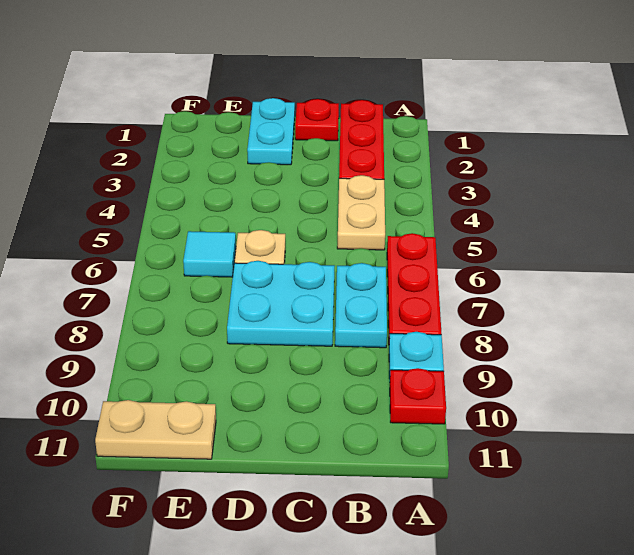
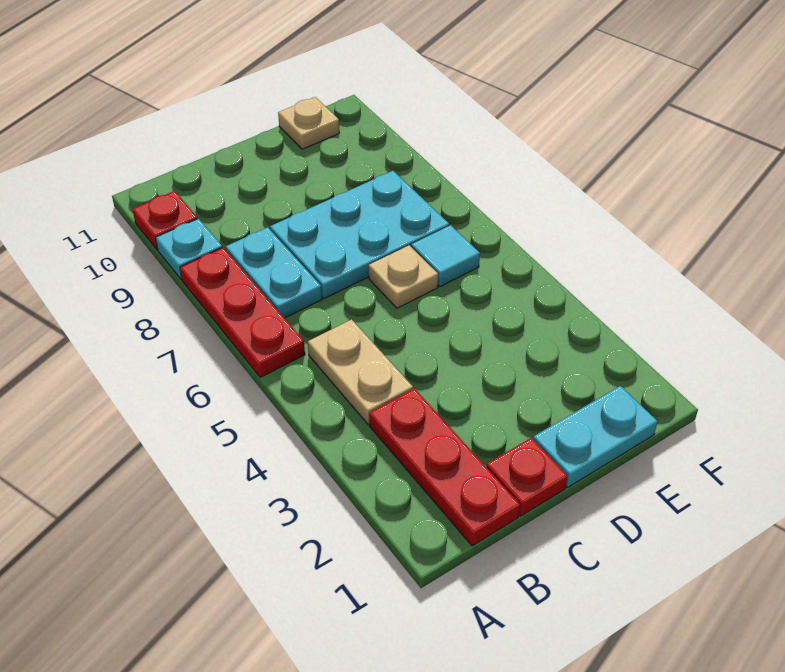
cyan 2x2 plate [227,261,335,346] -> cyan 2x3 plate [270,171,449,299]
cyan 1x2 plate [247,98,295,165] -> cyan 1x2 plate turned to [533,386,658,487]
tan 1x2 plate [95,400,216,459] -> tan 1x1 plate [278,97,339,149]

